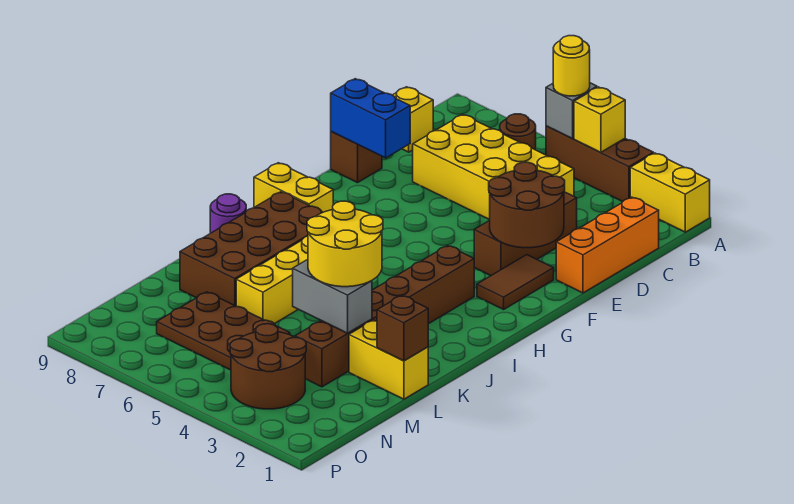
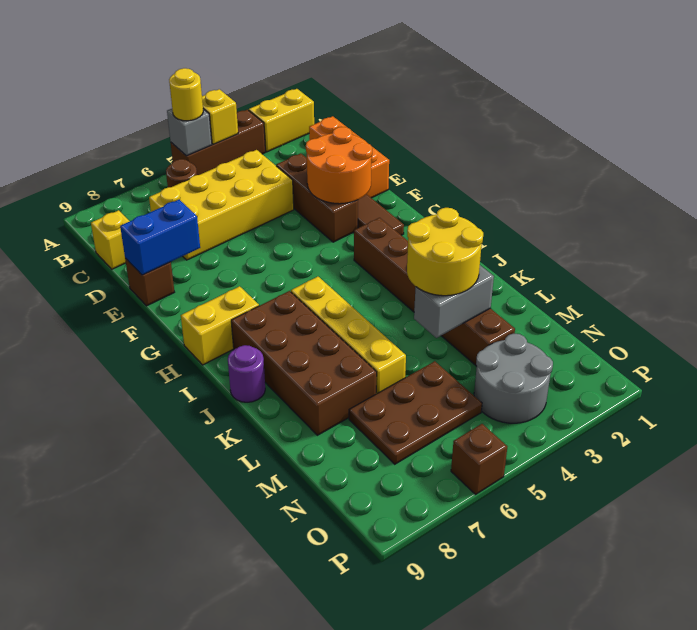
brown 2x2 round brick [489,162,565,248] -> orange 2x2 round brick [306,127,372,204]
yellow 1x2 brick [349,320,428,399] -> none
brown 1x1 brick [377,295,428,361] -> brown 1x1 brick moved to [451,424,507,494]
brown 2x2 round brick [230,324,306,409] -> grey 2x2 round brick [474,334,553,423]

